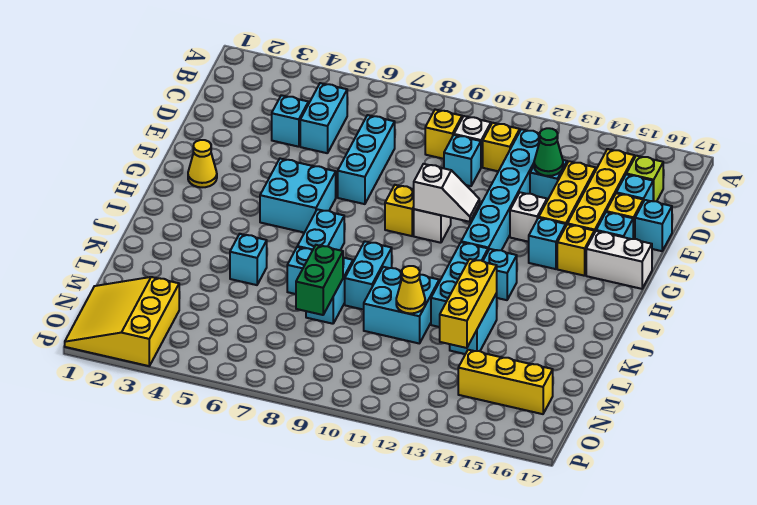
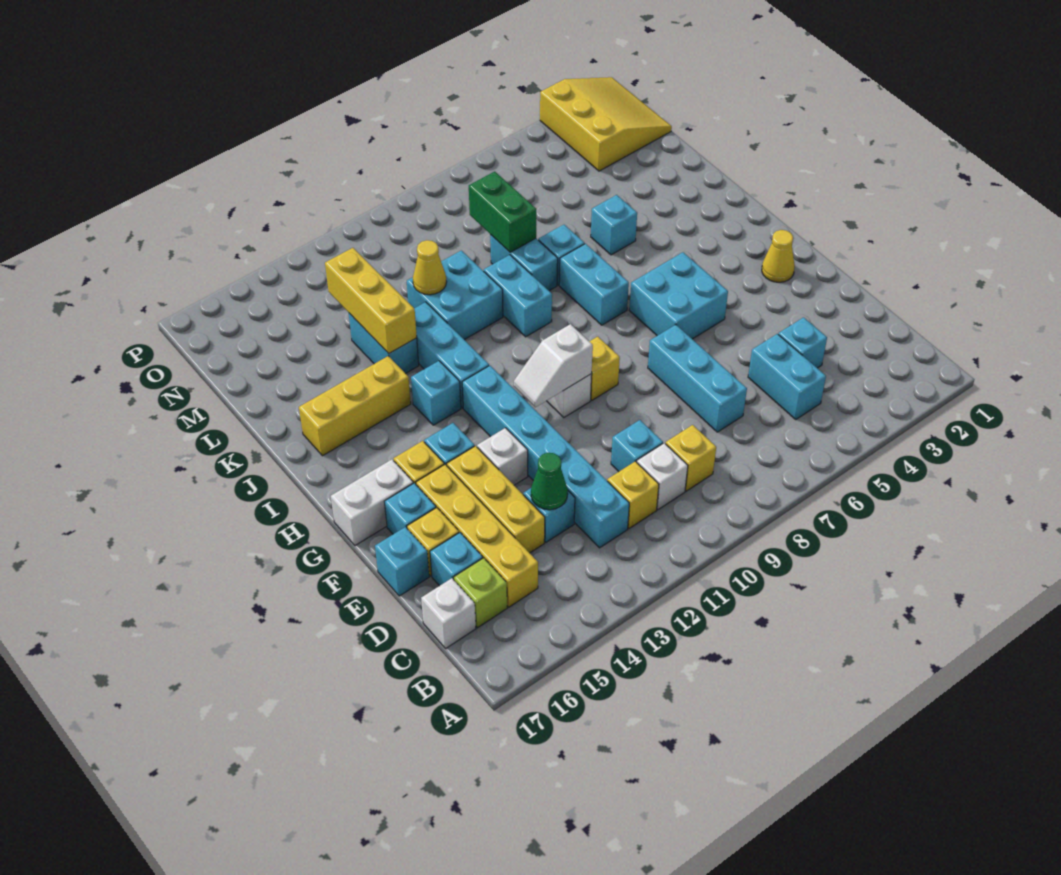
none -> white 1x1 brick [421,578,476,648]
yellow 1x3 brick [458,350,553,414] -> yellow 1x3 brick moved to [299,356,411,456]

